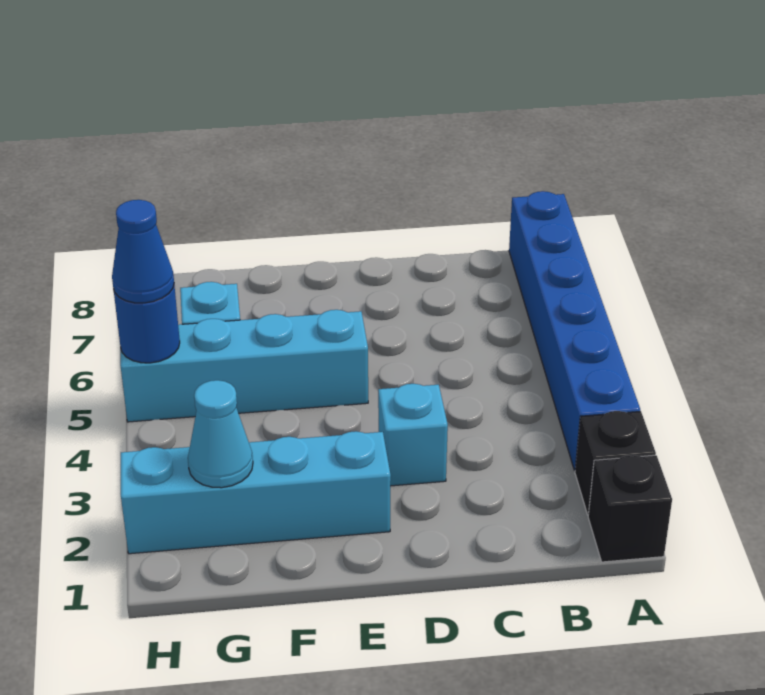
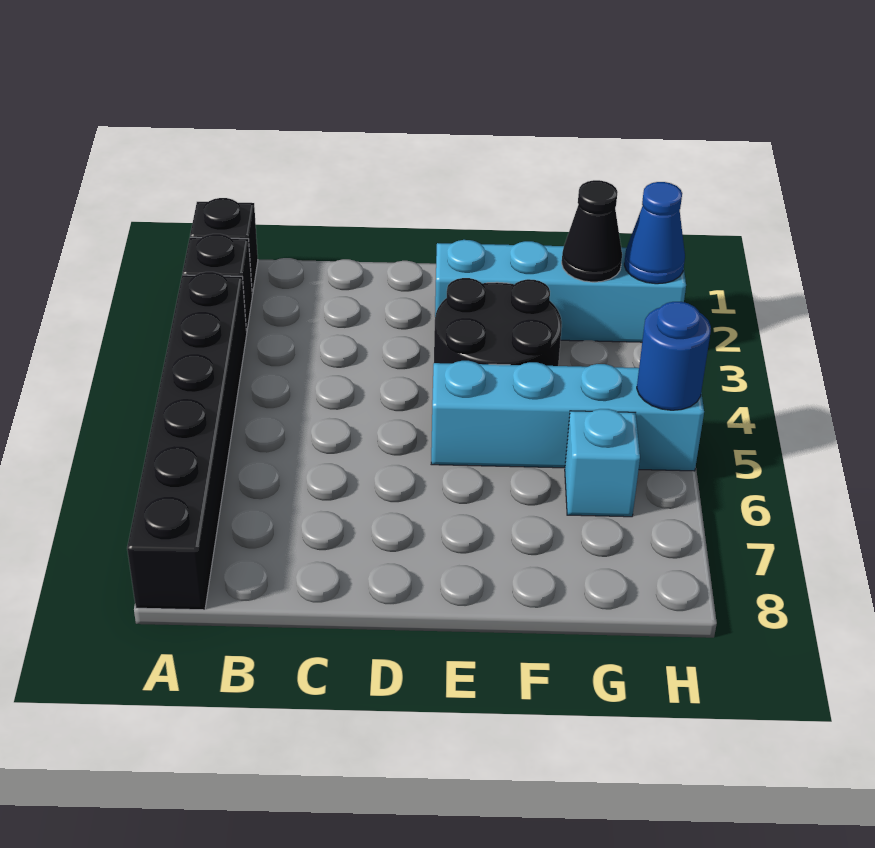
blue 1x6 brick [509,191,640,471] -> black 1x6 brick [127,272,247,610]
cyan 1x1 brick [378,384,448,486] -> none
none -> black 2x2 round brick [434,278,562,366]
cyan 1x1 cone [188,380,253,488] -> black 1x1 cone [562,180,622,282]
blue 1x1 cone [112,200,174,303] -> blue 1x1 cone moved to [624,182,685,284]

